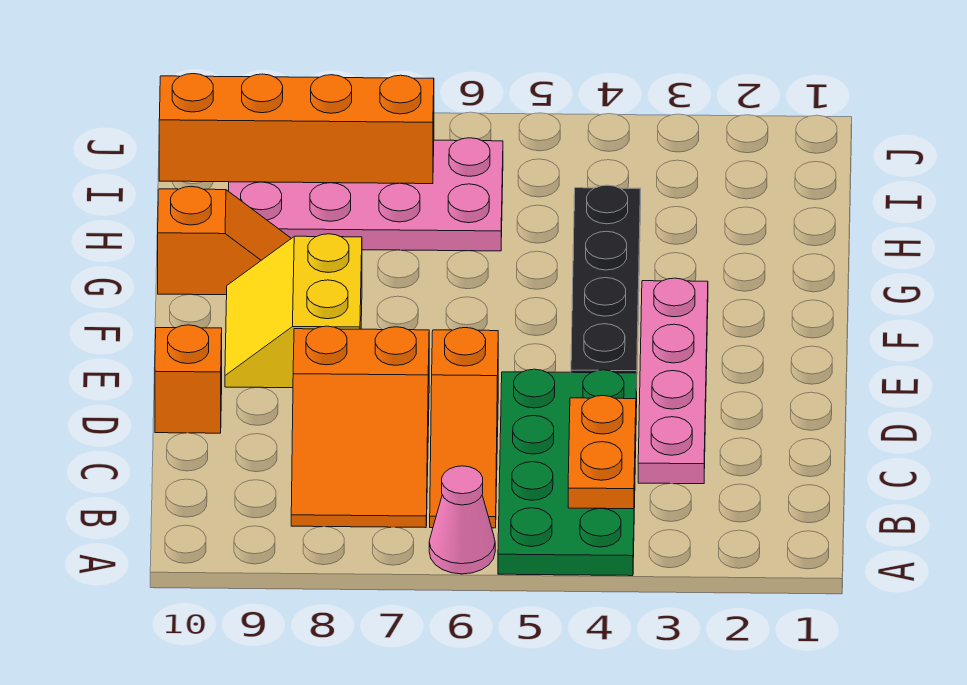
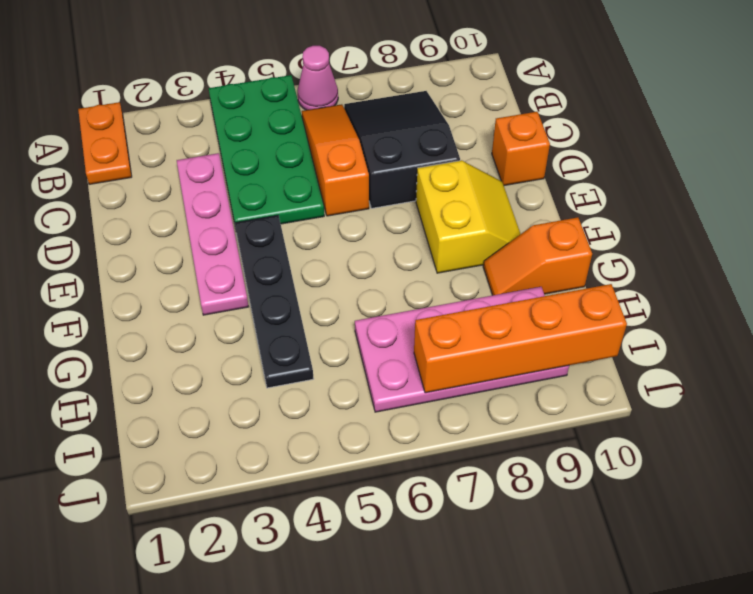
orange 1x2 plate [568,396,636,509] -> orange 1x2 plate moved to [78,102,132,184]
orange 2x3 slope [291,326,429,528] -> black 2x3 slope [344,91,460,208]

